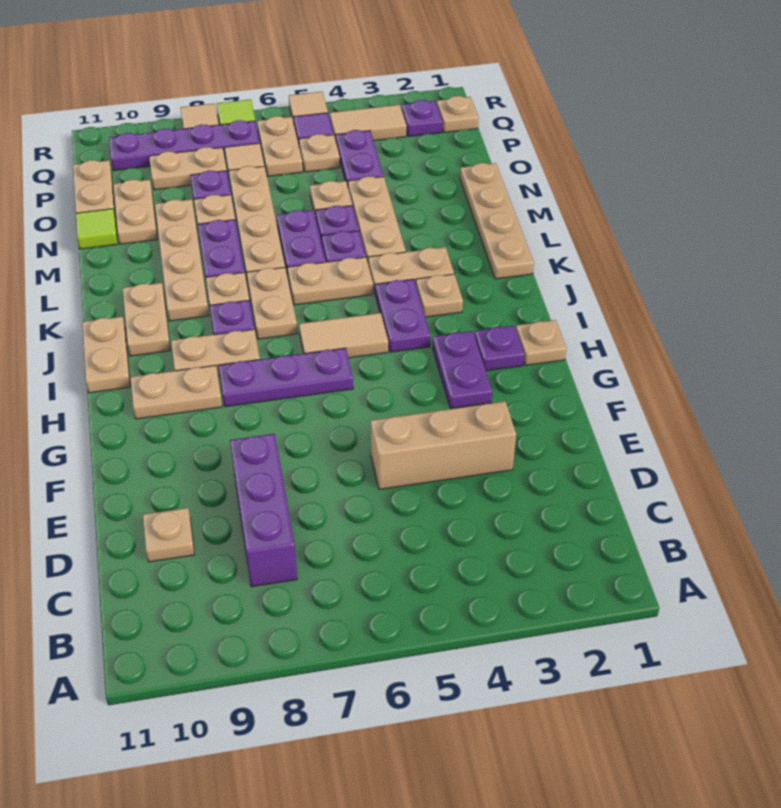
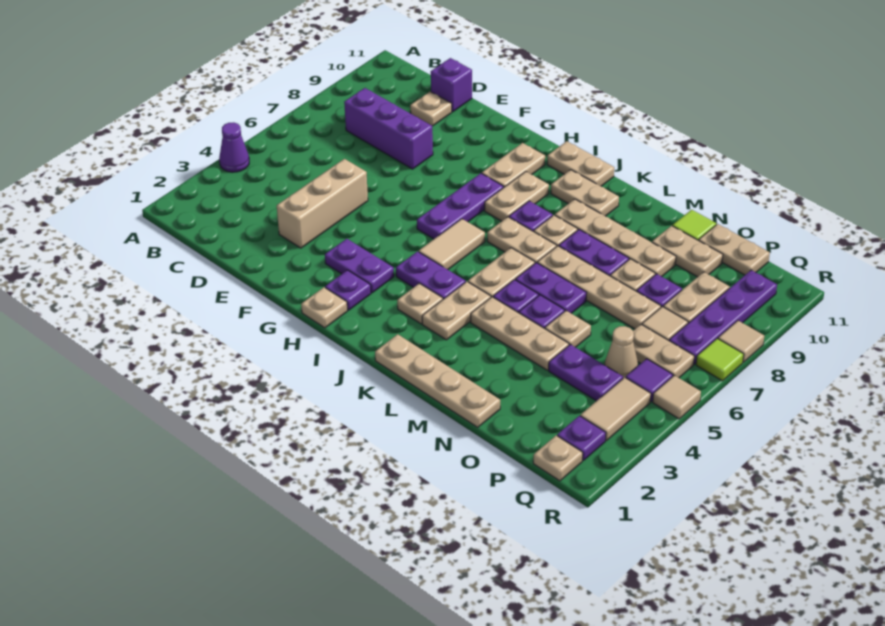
none -> purple 1x1 cone [219,122,249,172]
none -> purple 1x1 brick [431,58,472,112]
tan 1x1 plate [299,134,340,172] -> tan 1x1 cone [605,326,638,378]

